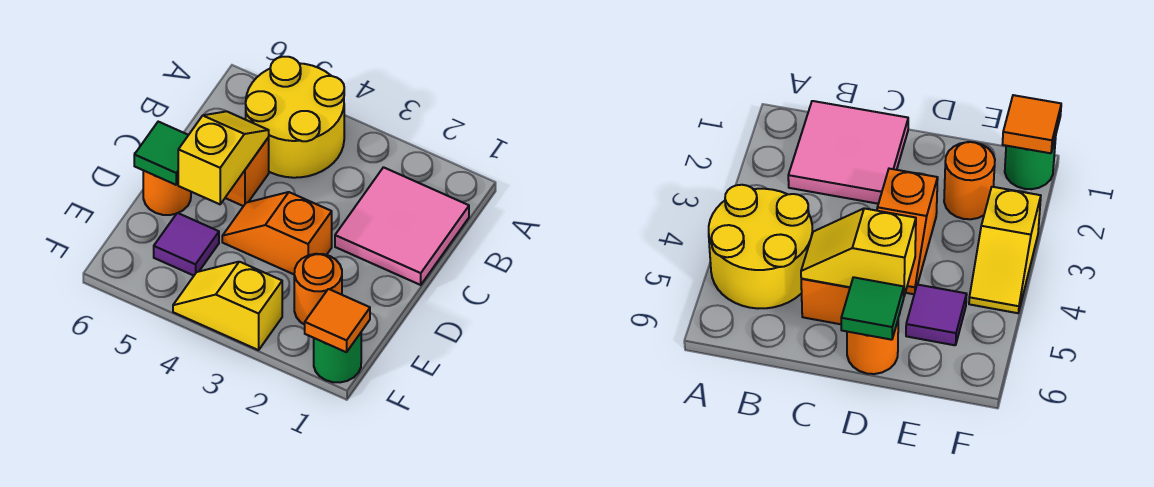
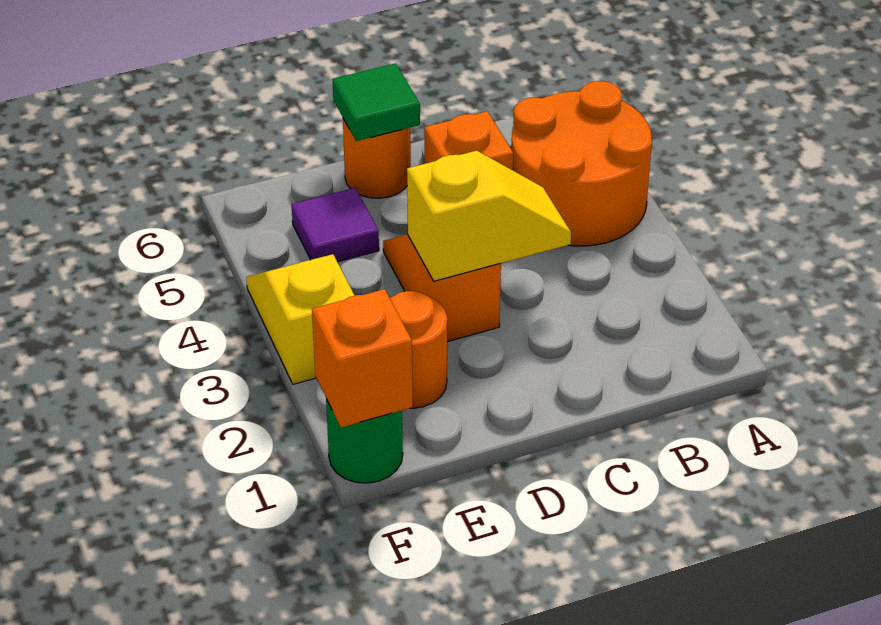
yellow 2x2 round brick [246,57,344,178] -> orange 2x2 round brick [512,81,652,246]
pink 2x2 tile [335,167,469,285] -> none
yellow 1x2 slope [178,111,269,204] -> yellow 1x2 slope moved to [407,151,571,281]
orange 1x1 tile [305,289,370,352] -> orange 1x1 brick [312,289,413,427]

